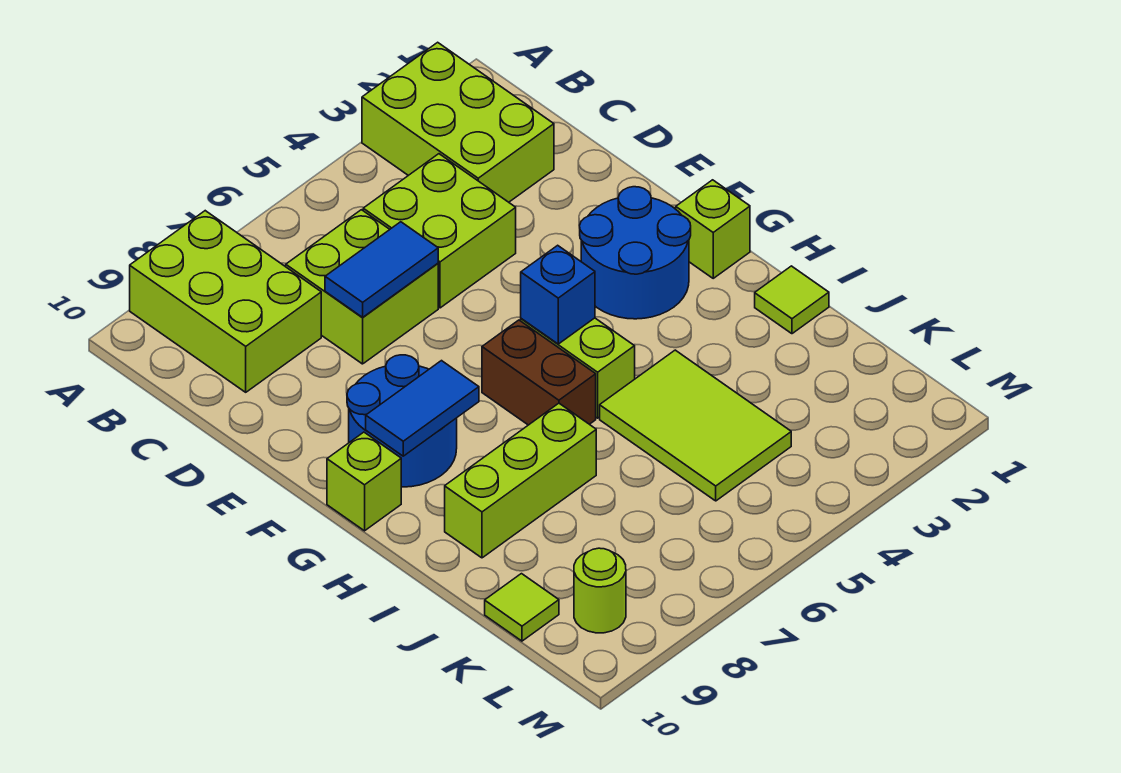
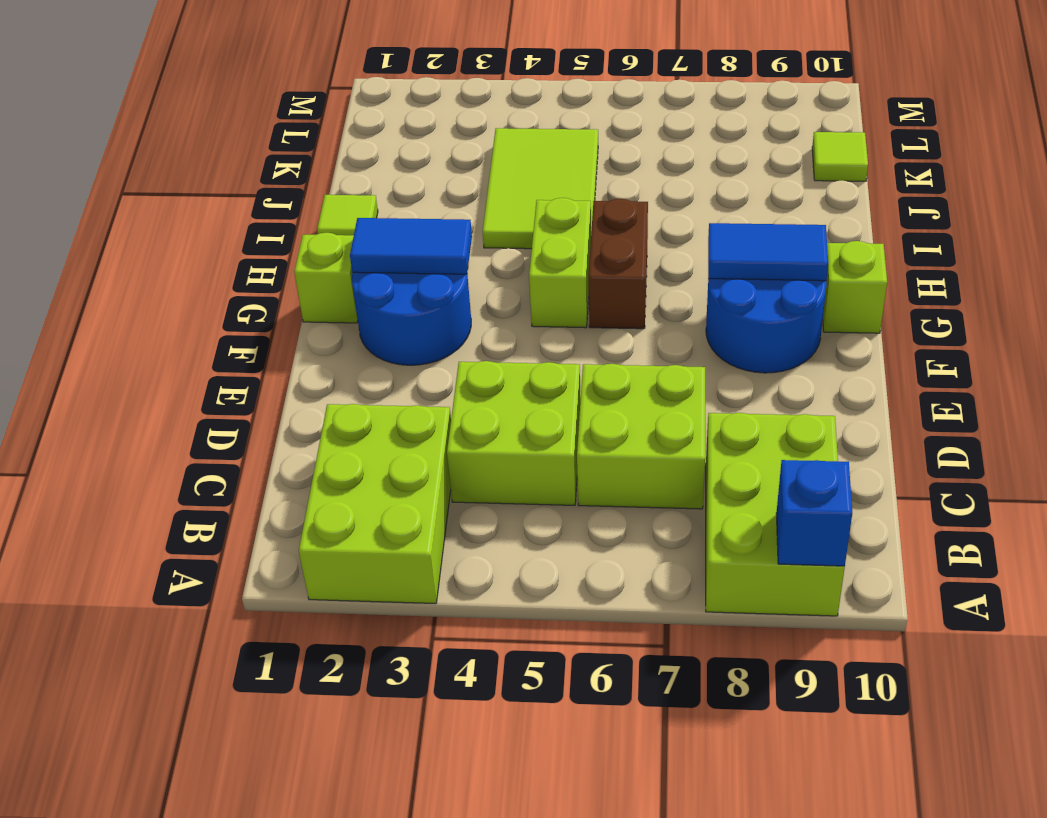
blue 1x2 tile [325,222,438,318] -> blue 1x2 tile moved to [350,218,472,274]
blue 1x1 brick [521,245,595,344] -> blue 1x1 brick moved to [776,460,852,566]
lime 1x3 brick [445,403,596,558] -> none
lime 1x1 round brick [574,548,626,633] -> none

